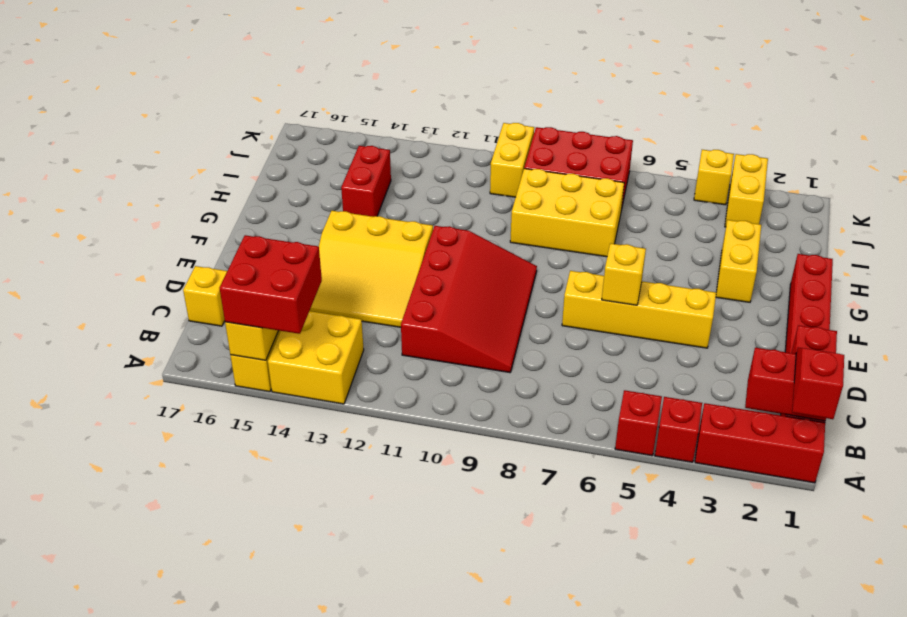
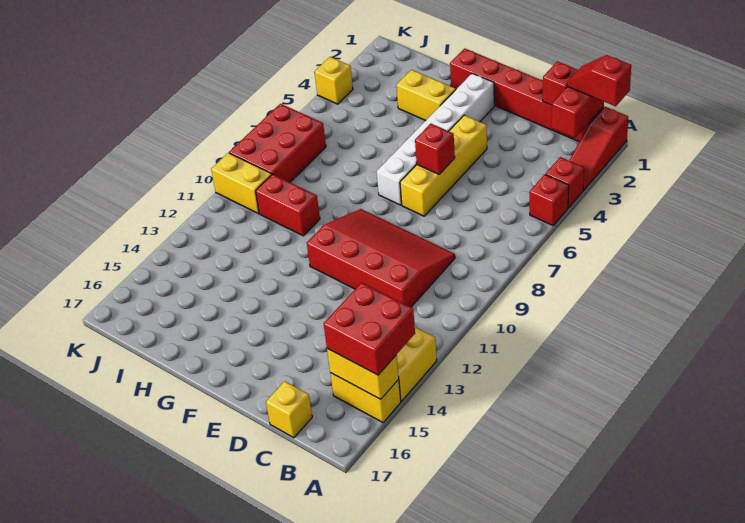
red 1x3 brick [695,403,825,483] -> red 1x3 slope [569,107,628,190]
yellow 3x3 slope [310,211,433,327] -> none
yellow 1x1 brick [602,243,646,305] -> red 1x1 brick [415,124,455,174]
none -> white 1x6 brick [377,73,494,205]
yellow 2x3 brick [510,169,624,257] -> none
red 1x2 brick [341,146,391,217] -> red 1x2 brick moved to [256,174,320,236]
yellow 1x2 brick [725,154,768,227] -> none

